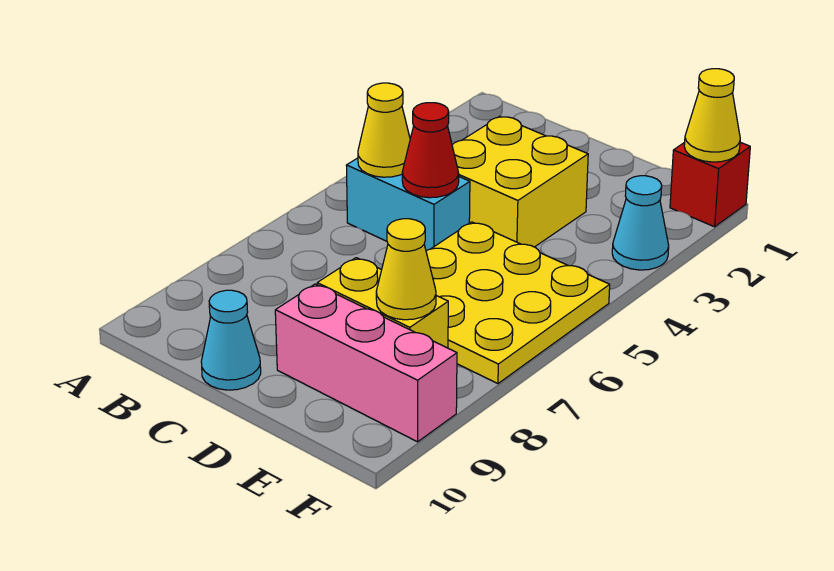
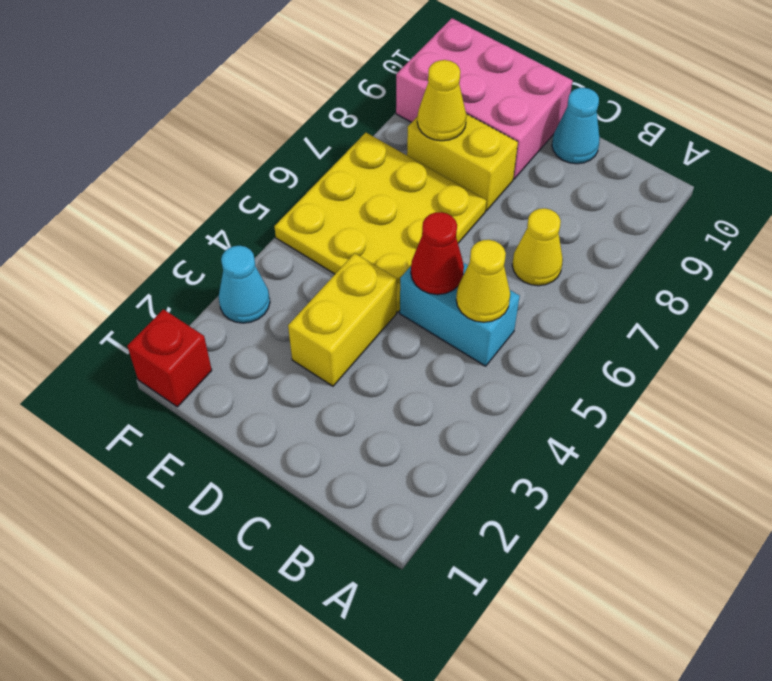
yellow 2x2 brick [452,116,588,247] -> yellow 1x2 brick [288,253,397,386]
pink 1x3 brick [275,284,457,442] -> pink 2x3 brick [396,18,573,179]
yellow 1x1 cone [684,69,740,162] -> yellow 1x1 cone moved to [512,208,563,286]

